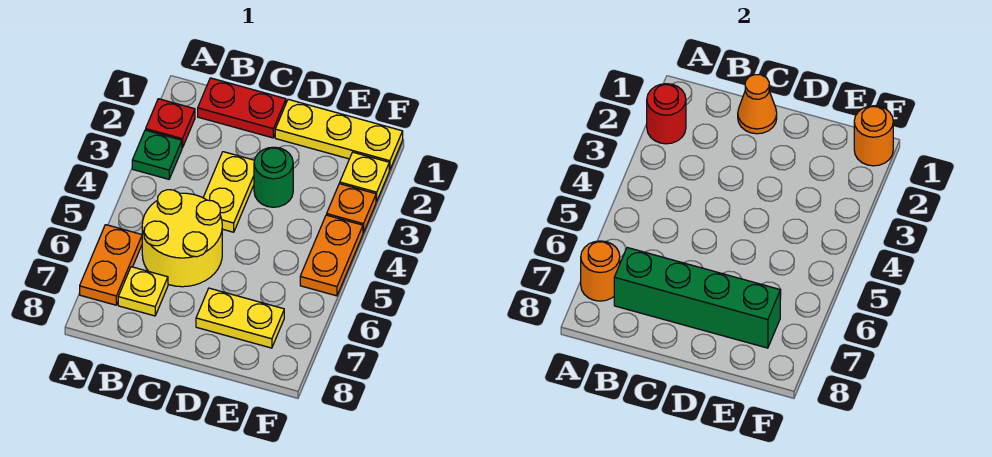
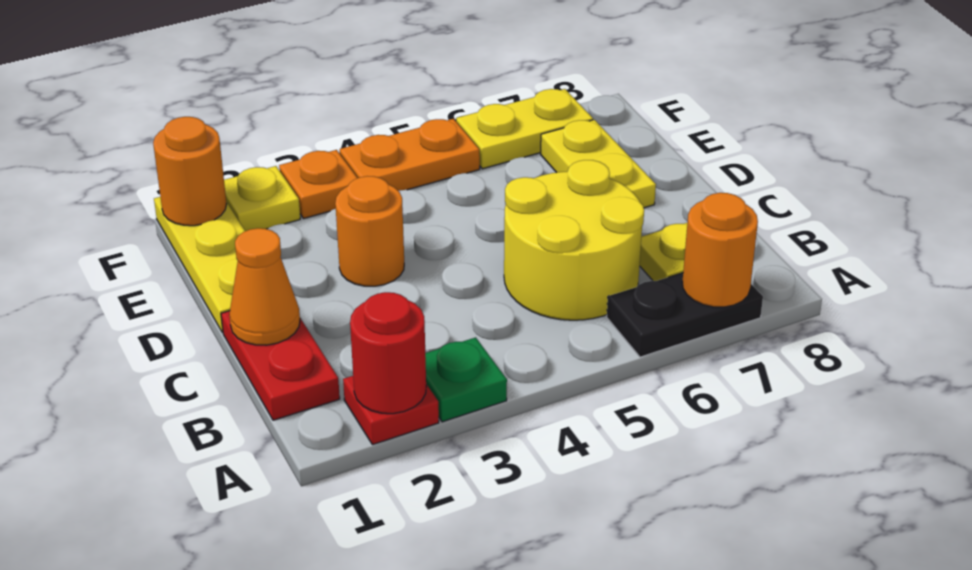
orange 1x2 plate [80,225,142,305] -> black 1x2 plate [607,273,763,357]
green 1x4 brick [614,248,780,348] -> none
yellow 1x2 plate [203,152,255,232] -> yellow 1x2 plate moved to [456,89,593,169]
green 1x1 round brick [254,147,293,207] -> orange 1x1 round brick [335,176,404,286]

